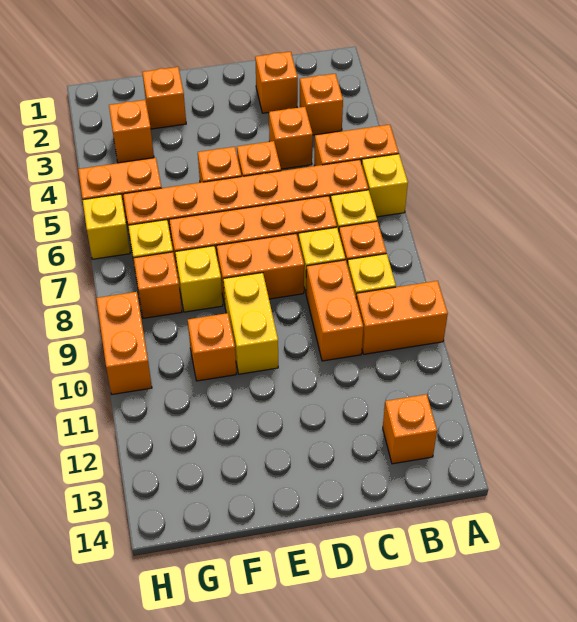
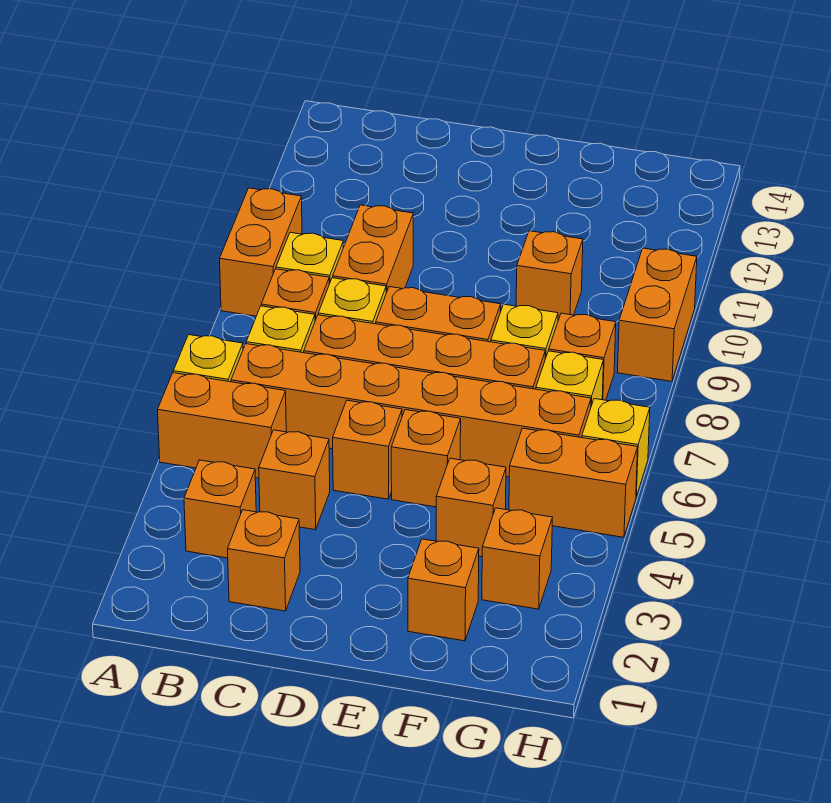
orange 1x2 brick [356,281,448,354] -> orange 1x2 brick turned to [220,188,302,316]
orange 1x1 brick [383,394,437,464] -> orange 1x1 brick moved to [436,458,506,557]
yellow 1x2 brick [223,273,278,374] -> none

